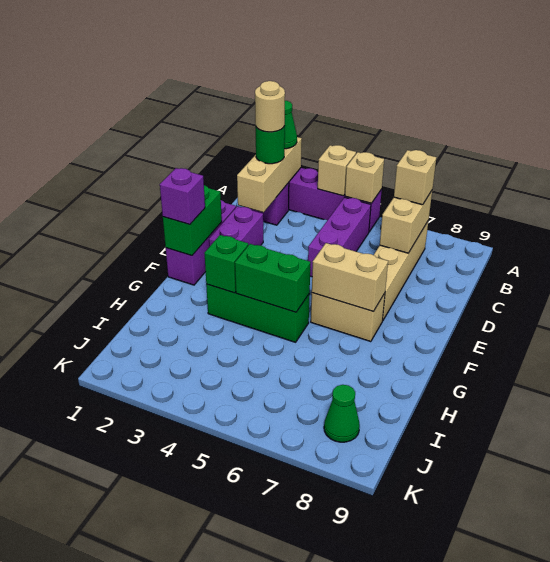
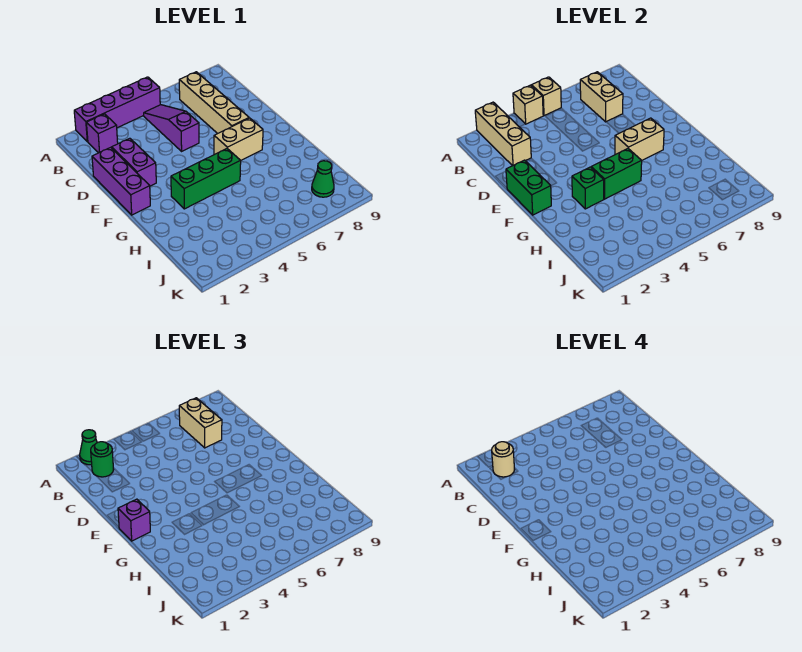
purple 1x3 brick [308,197,371,277] -> purple 1x3 slope [144,105,199,151]
tan 1x1 brick [394,150,436,205] -> tan 1x2 brick [179,398,222,448]

